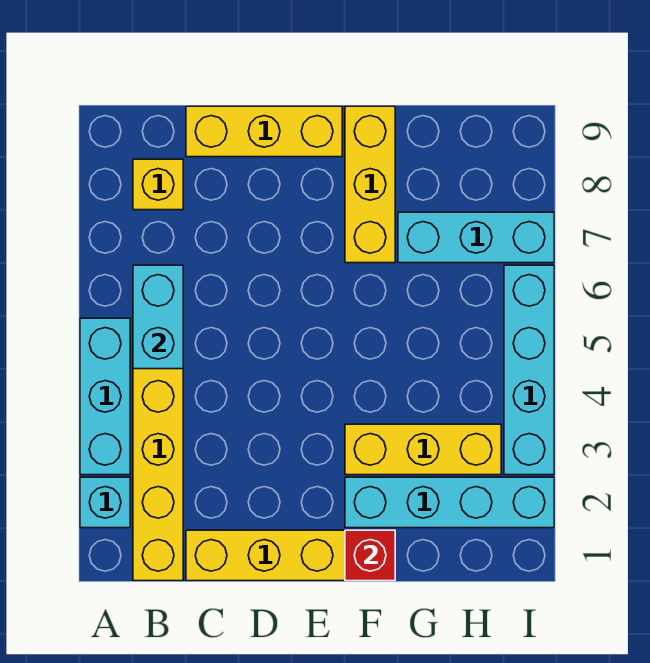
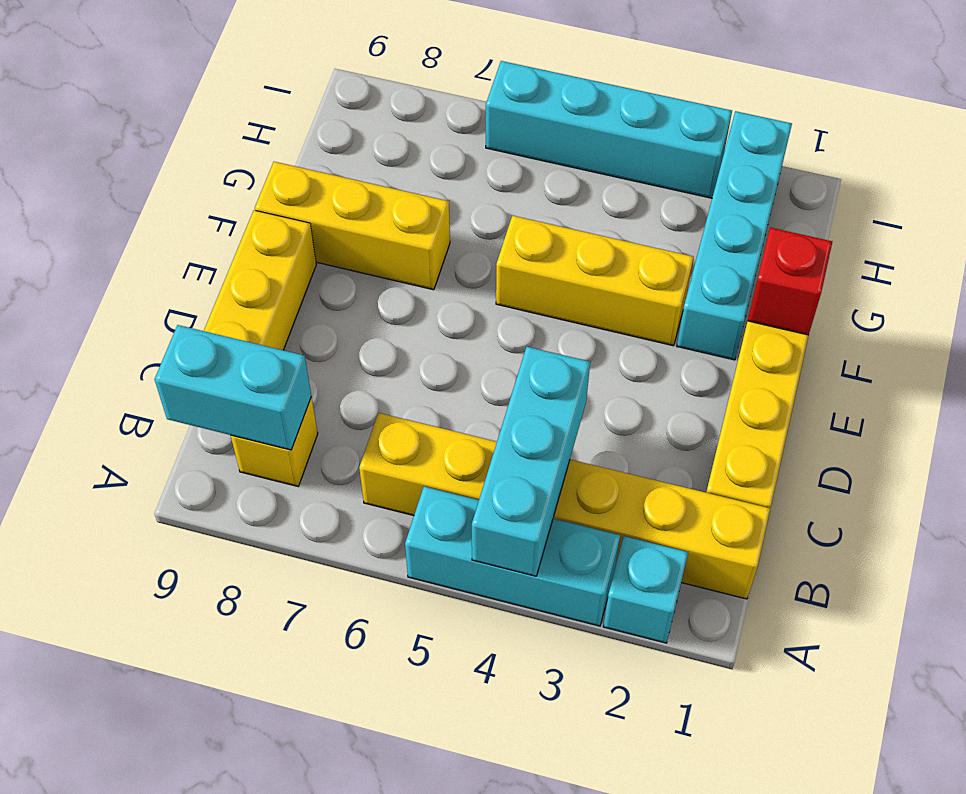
cyan 1x2 brick [133,265,183,369] -> cyan 1x2 brick moved to [155,325,311,450]
yellow 1x3 brick [345,424,501,475] -> yellow 1x3 brick turned to [496,216,694,346]
cyan 1x3 brick [398,212,554,263] -> cyan 1x3 brick moved to [472,347,590,576]

